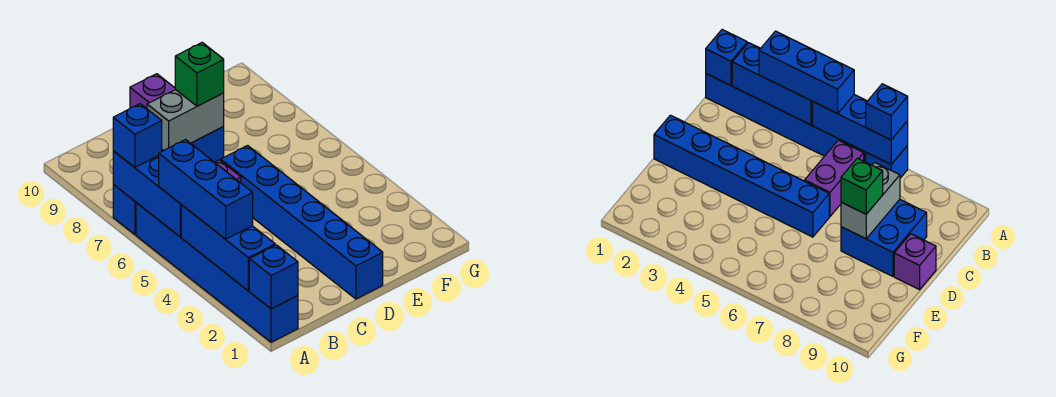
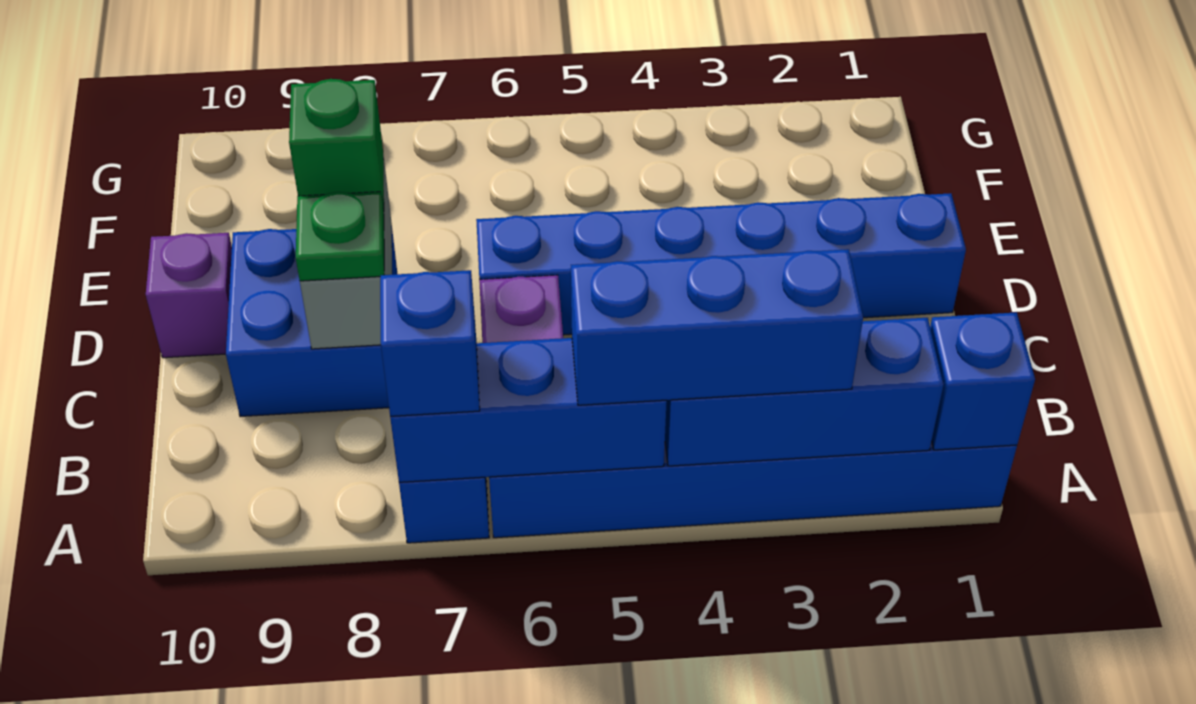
none -> green 1x1 plate [296,192,384,281]

